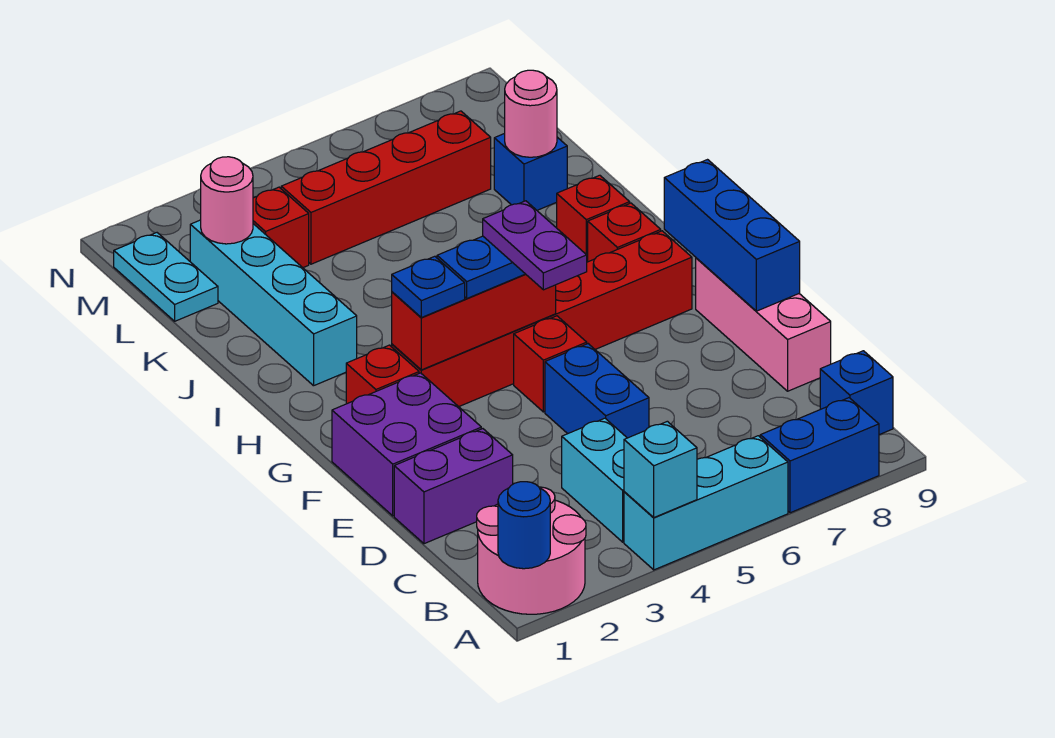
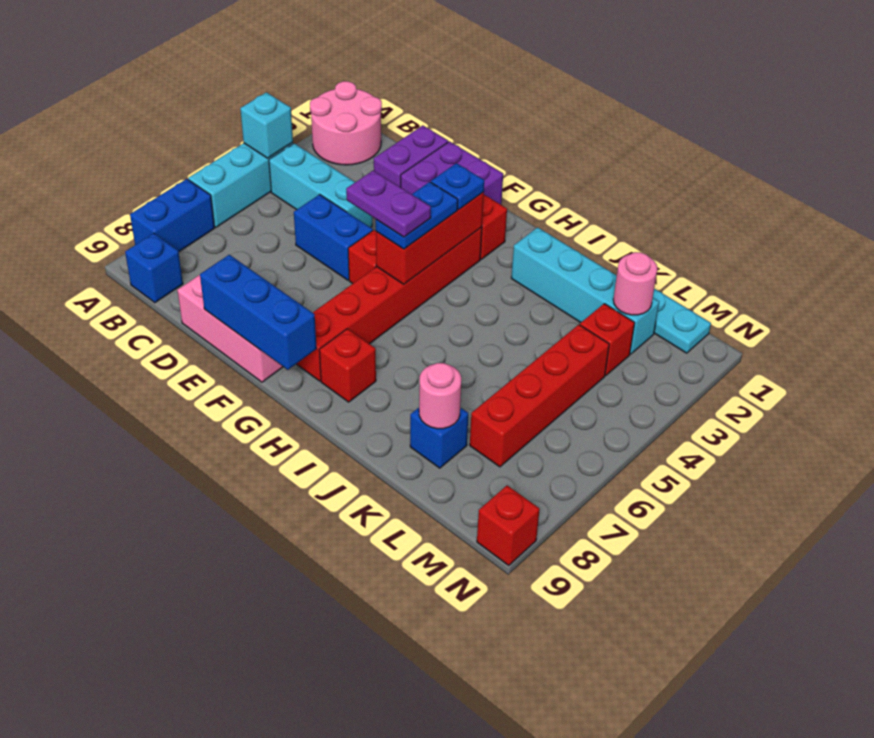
blue 1x1 round brick [498,482,550,569] -> none
cyan 1x2 brick [562,418,627,542] -> cyan 1x3 brick [269,143,372,227]
red 1x1 brick [557,175,630,262] -> red 1x1 brick moved to [477,485,540,565]

